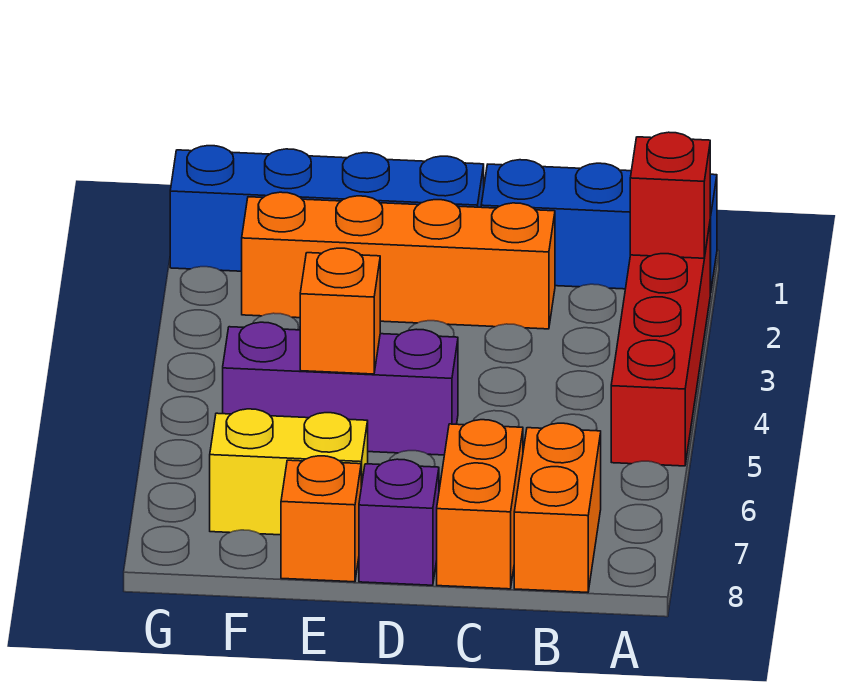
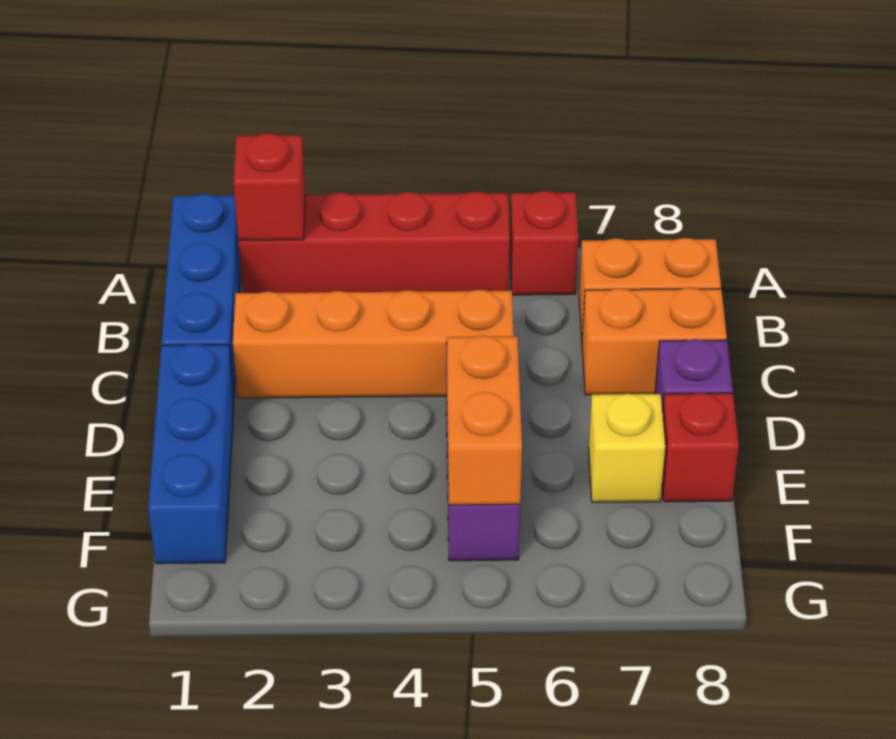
none -> red 1x1 brick [510,191,578,295]
orange 1x4 brick [242,192,555,329] -> orange 1x4 brick turned to [233,290,514,398]
blue 1x4 brick [170,146,484,271] -> blue 1x3 brick [148,344,234,564]
orange 1x1 brick [300,248,380,374] -> orange 1x2 brick [447,335,522,505]
yellow 1x2 brick [210,409,368,535] -> yellow 1x1 brick [589,394,665,502]
orange 1x1 brick [281,456,361,582] -> red 1x1 brick [662,393,739,502]

